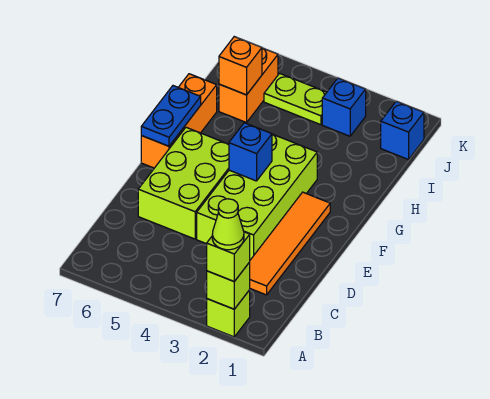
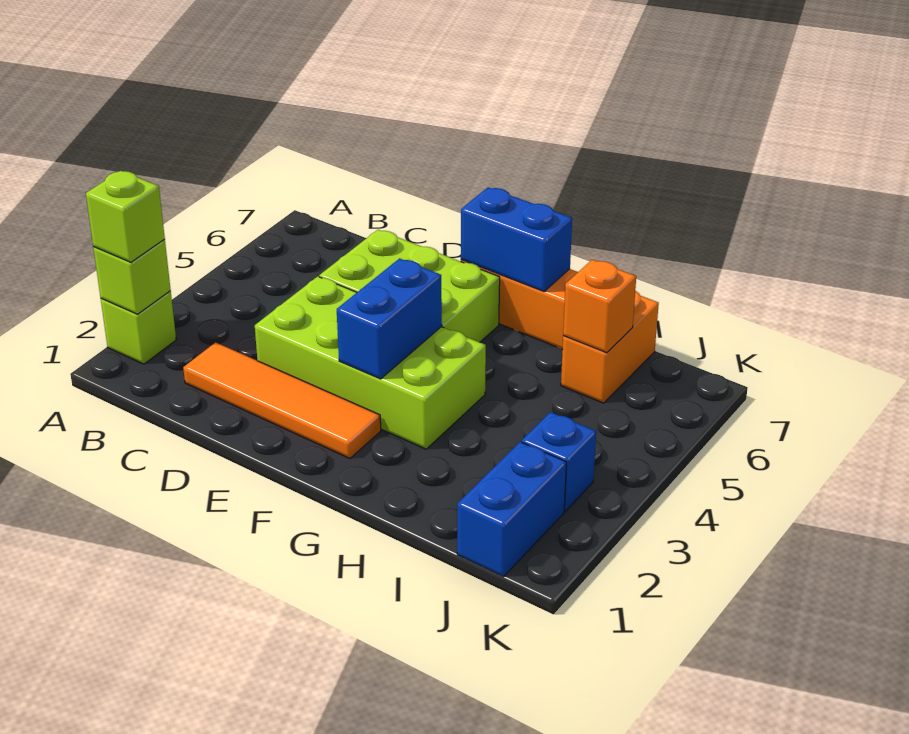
lime 1x1 cone [212,199,244,250] -> none
blue 1x1 brick [229,123,272,181] -> blue 1x2 brick [337,258,442,379]
blue 1x2 plate [141,86,201,146] -> blue 1x2 brick [461,187,572,291]
orange 1x2 brick [219,48,278,123] -> orange 1x2 brick turned to [561,291,659,403]
blue 1x1 brick [381,101,424,160] -> blue 1x2 brick [457,442,567,577]
lime 1x2 plate [264,73,327,125] -> none

